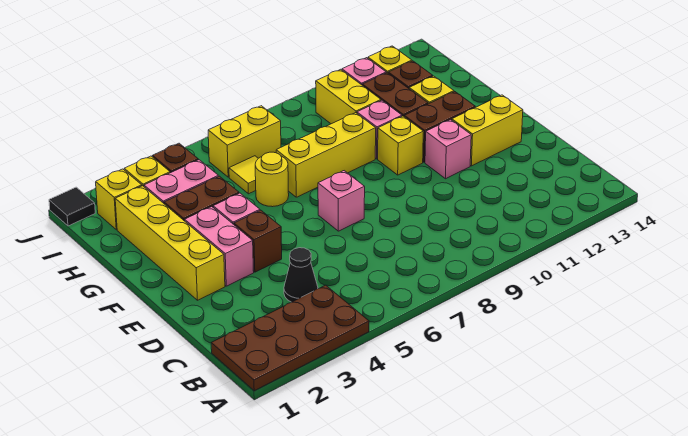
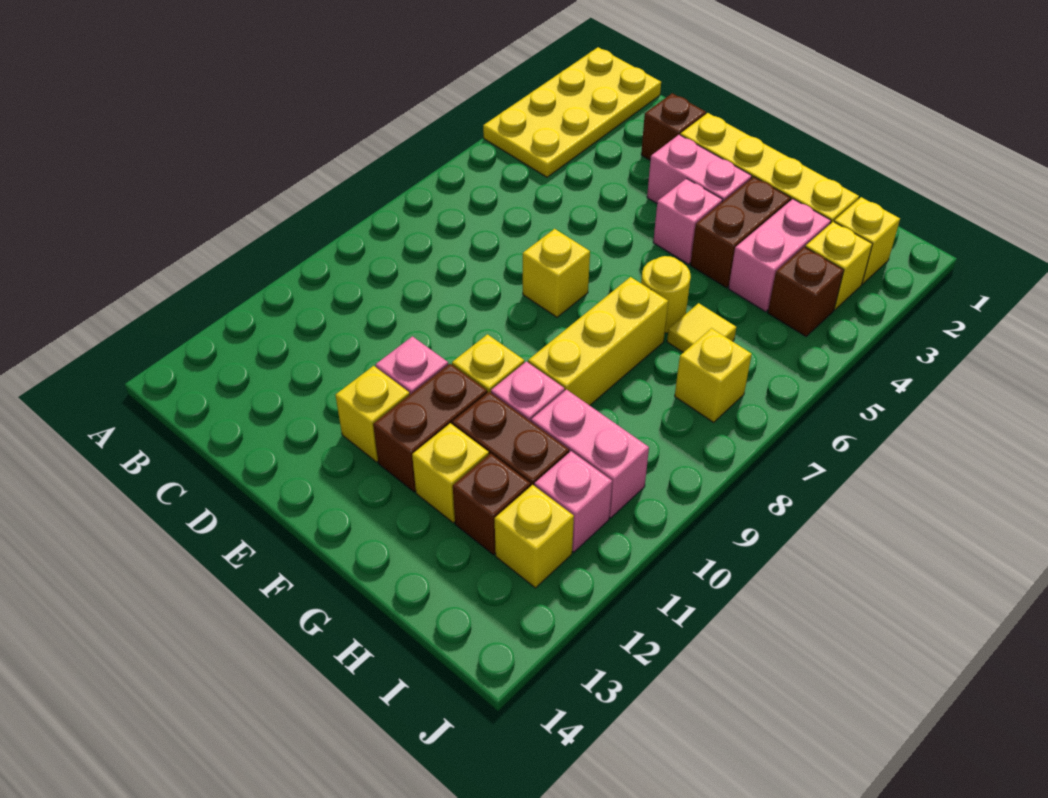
brown 2x4 plate [211,285,369,391] -> yellow 2x4 plate [483,47,661,177]
black 1x1 cone [284,248,318,302] -> none
brown 1x1 brick [234,210,282,272] -> brown 1x1 brick moved to [641,93,706,160]
pink 1x1 brick [318,171,365,231] -> yellow 1x1 brick [523,229,590,317]
yellow 1x2 brick [452,95,523,166] -> yellow 1x1 brick [336,366,410,462]
yellow 1x2 brick [316,69,381,124] -> pink 1x2 brick [531,389,649,518]
yellow 1x2 brick [208,106,281,177] -> yellow 1x1 brick [675,328,752,422]
black 1x1 tile [49,187,95,226] -> none

